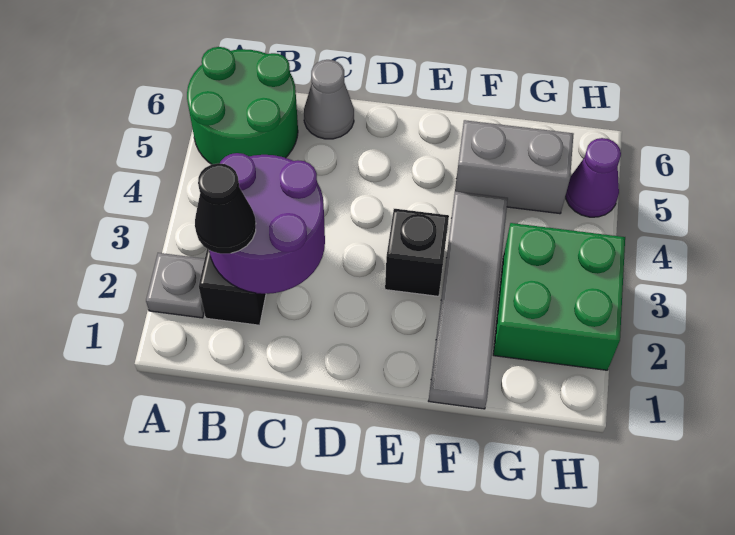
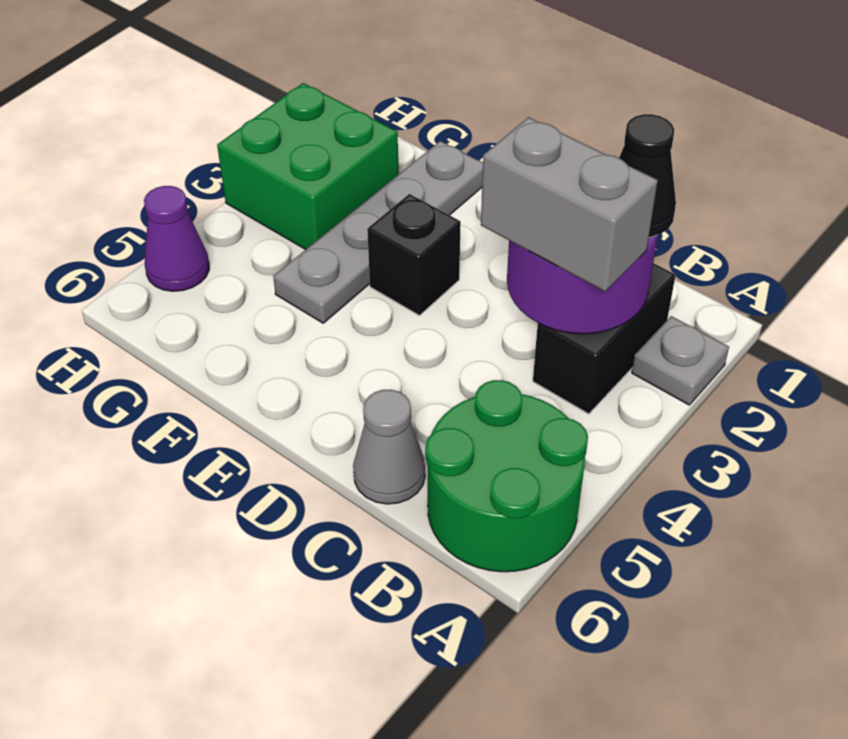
grey 1x4 tile [429,191,508,409] -> grey 1x4 plate [273,141,483,323]
grey 1x2 brick [455,120,574,214] -> grey 1x2 brick moved to [481,117,658,291]

